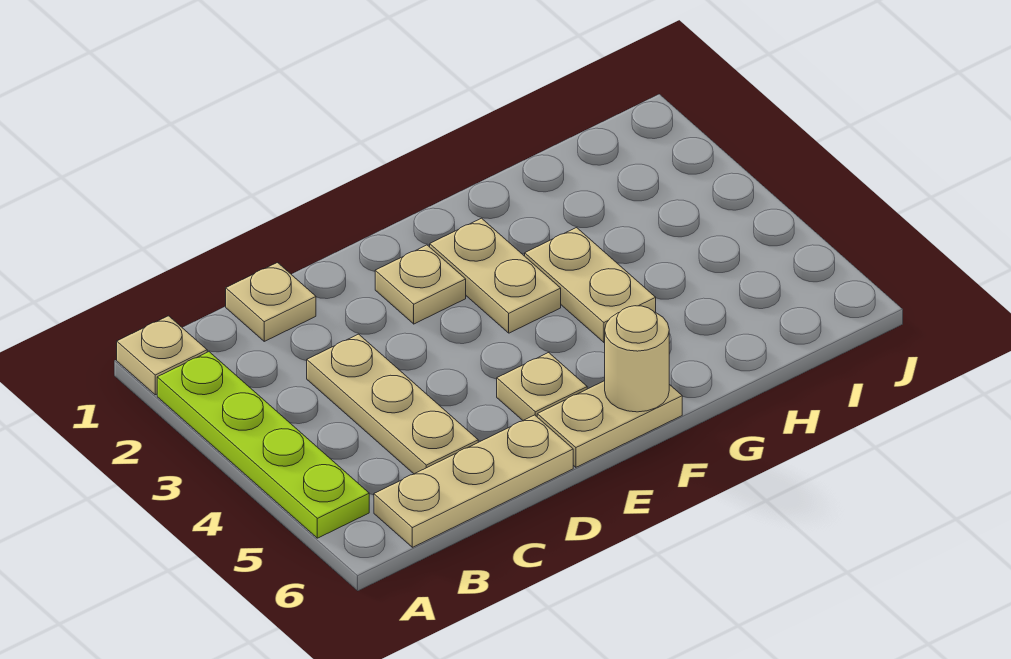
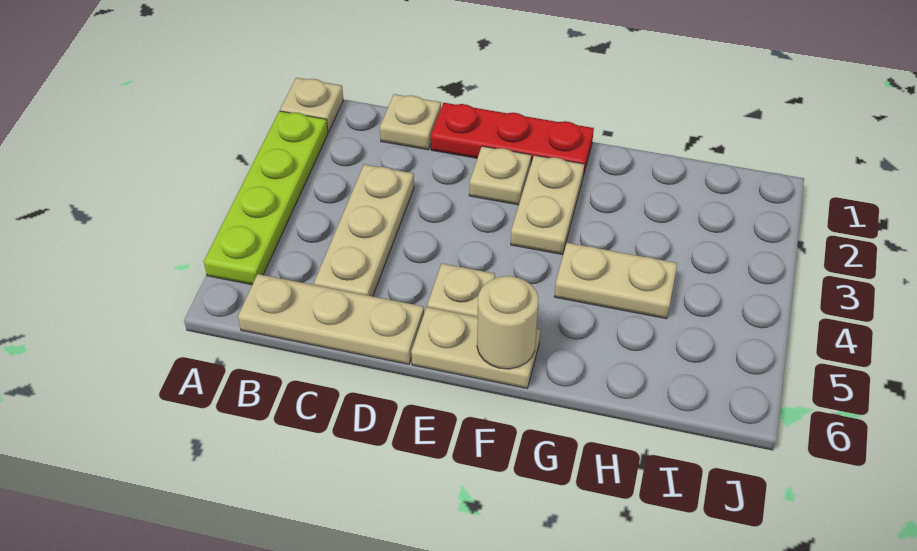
none -> red 1x3 plate [431,103,594,176]
tan 1x2 plate [525,228,656,342] -> tan 1x2 plate turned to [555,243,677,319]

